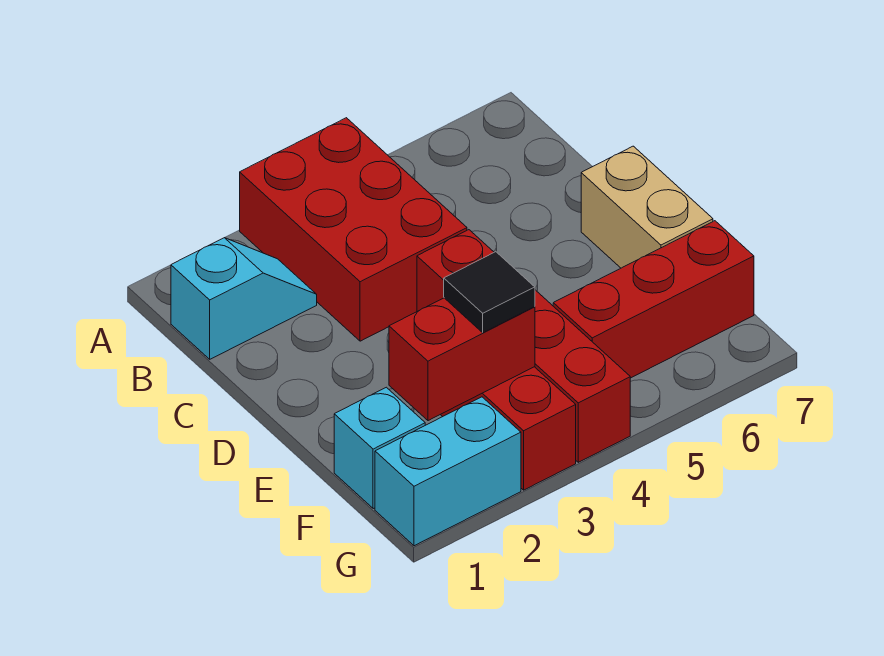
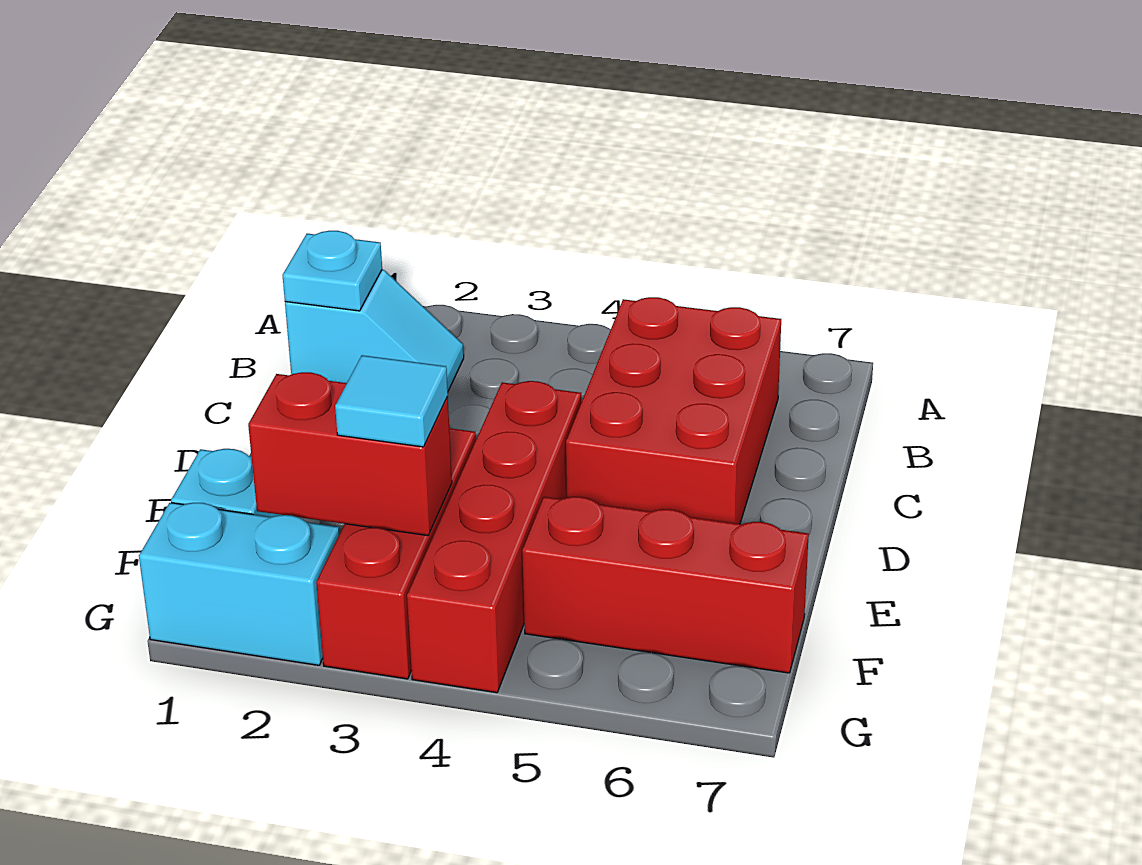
red 2x3 brick [240,118,467,341] -> red 2x3 brick moved to [566,297,781,524]
none -> cyan 1x1 plate [282,231,382,311]
tan 1x2 brick [581,146,713,268] -> none
black 1x1 tile [444,252,535,333] -> cyan 1x1 tile [335,355,448,447]

